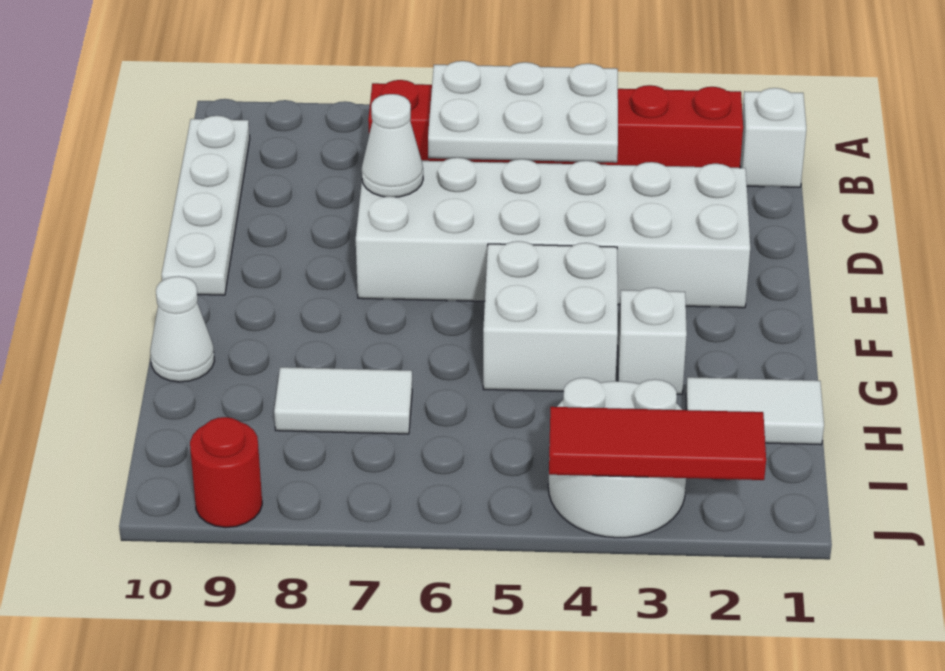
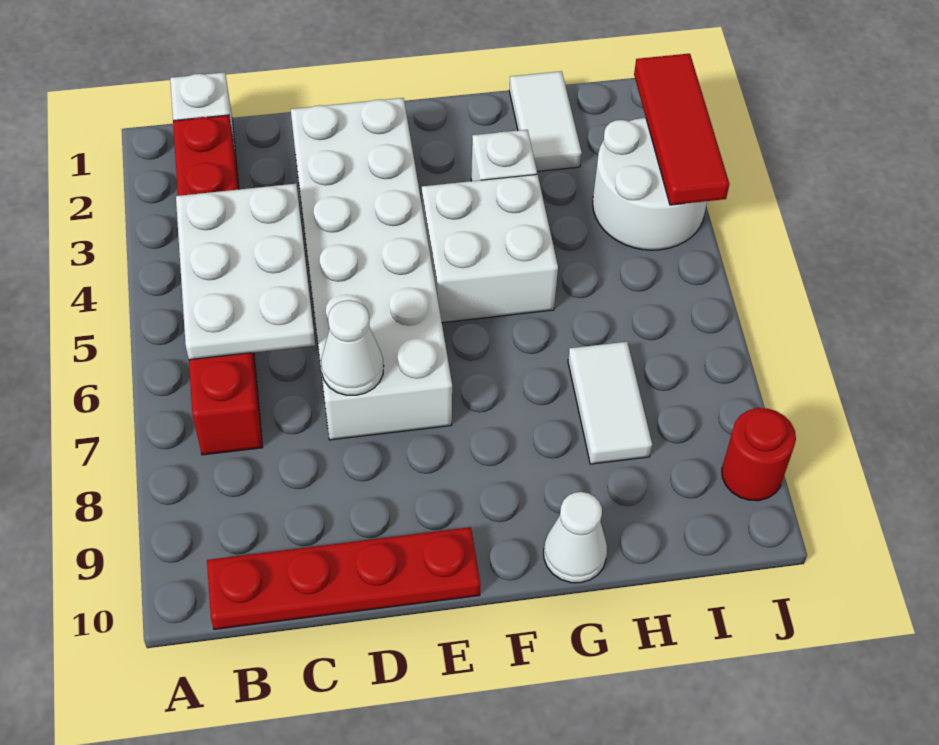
white 1x4 plate [162,116,250,295] -> red 1x4 plate [207,527,481,629]

